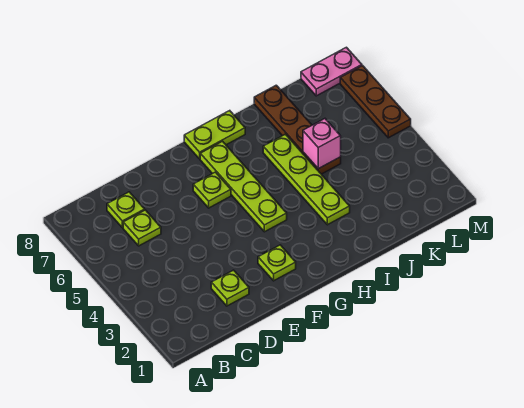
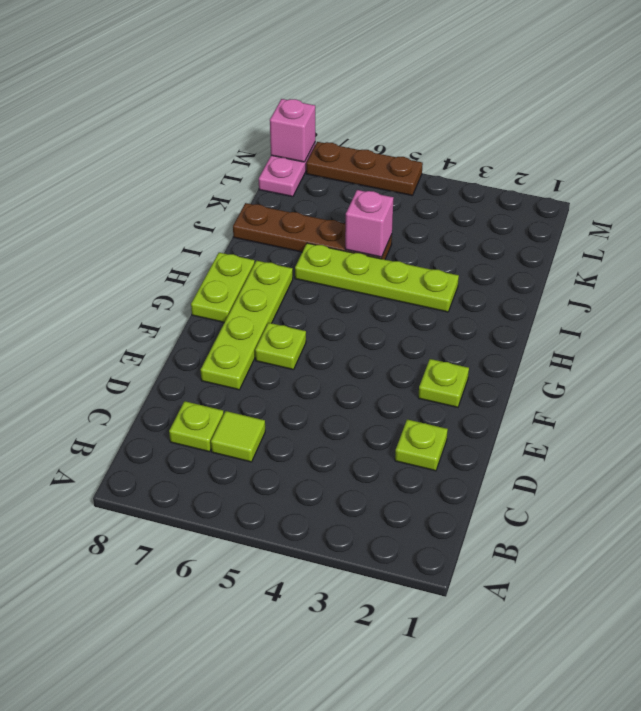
lime 1x1 plate [123,210,161,246] -> lime 1x1 tile [211,411,265,462]
lime 1x4 plate [200,141,287,232] -> lime 1x4 plate turned to [201,261,293,390]
none -> pink 1x1 brick [270,99,315,162]

